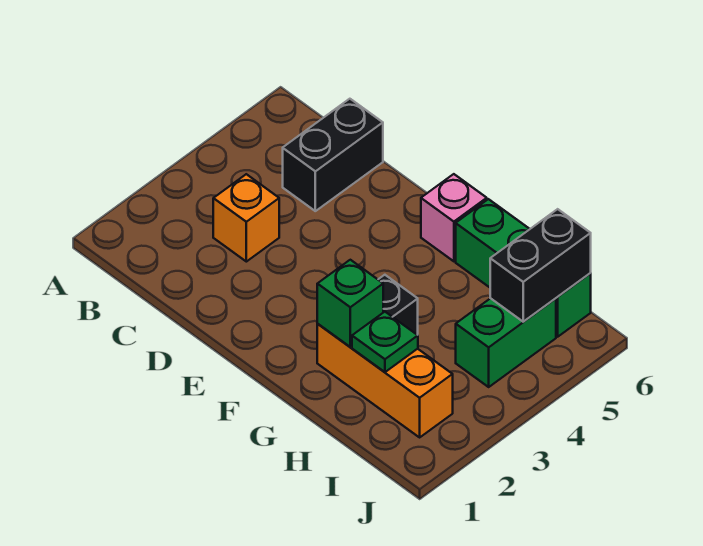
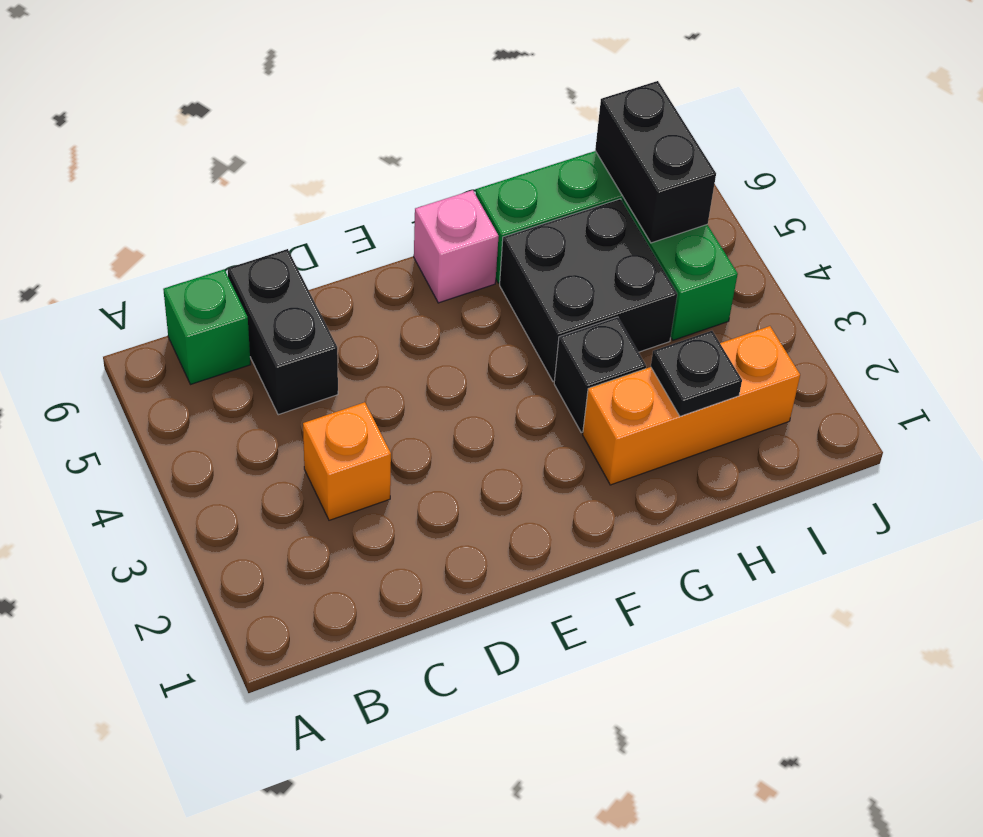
green 1x1 brick [317,260,383,347] -> green 1x1 brick moved to [163,269,251,385]
none -> black 2x2 brick [500,199,677,381]
green 1x1 plate [352,312,418,372] -> black 1x1 plate [651,331,742,416]

